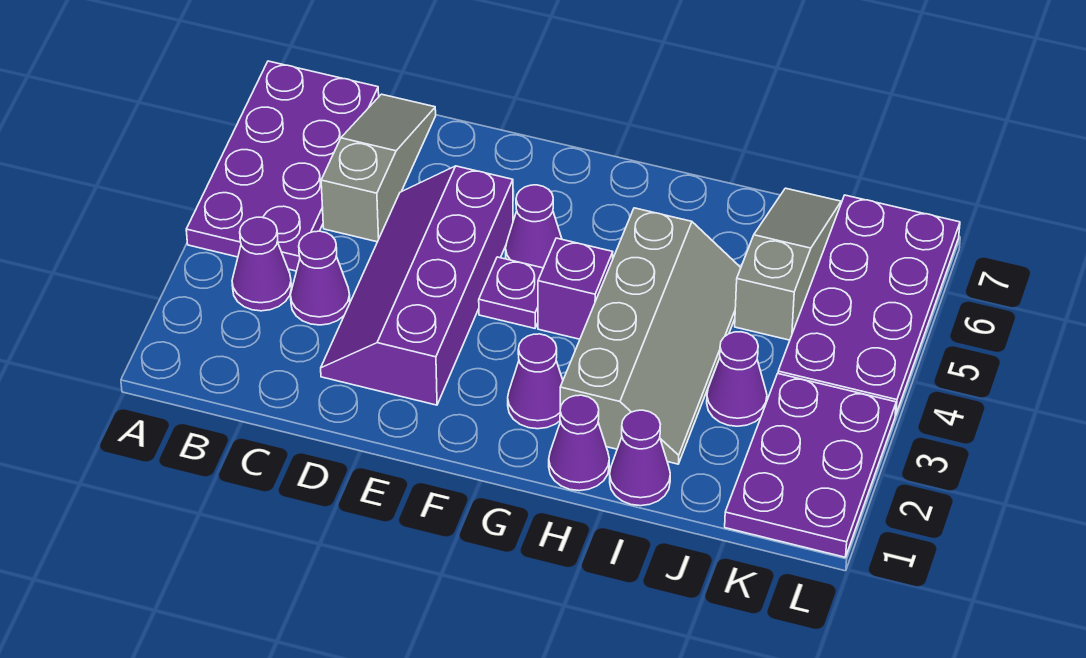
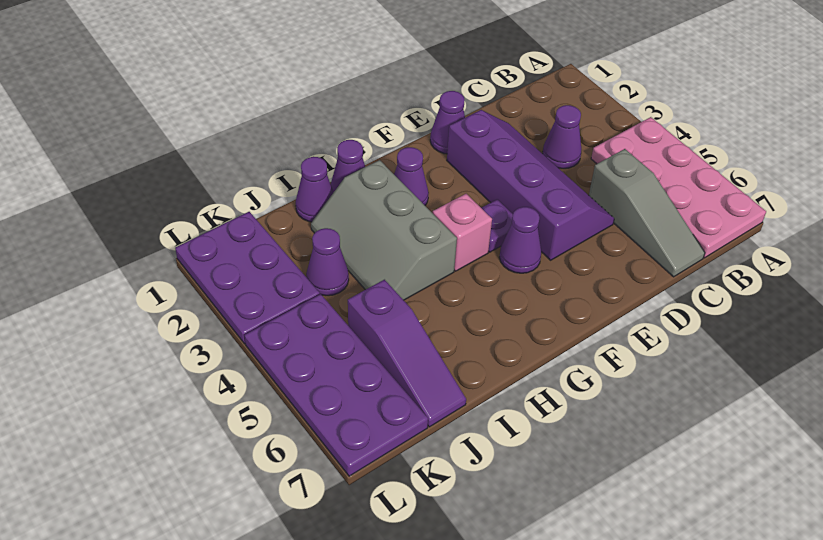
purple 2x4 plate [186,61,379,271] -> pink 2x4 plate [591,117,766,258]
purple 1x1 cone [232,217,291,311] -> purple 1x1 cone moved to [430,91,465,154]
purple 1x1 brick [538,238,613,339] -> pink 1x1 brick [433,194,492,271]
grey 2x4 slope [560,208,741,464] -> grey 2x3 slope [311,160,457,300]
grey 1x3 slope [735,188,841,340] -> purple 1x3 slope [348,280,466,427]

